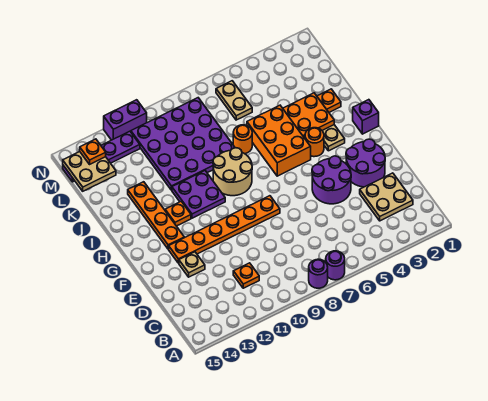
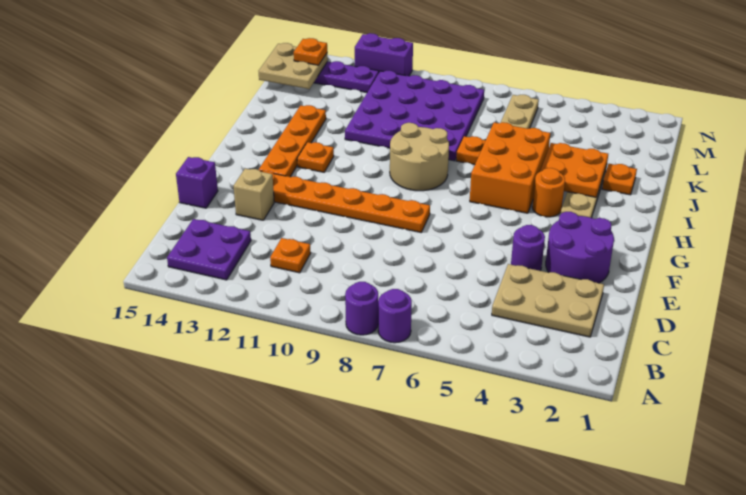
tan 2x2 plate [360,173,413,221] -> tan 2x3 plate [492,264,604,337]
purple 2x2 round brick [312,156,351,204] -> purple 1x1 round brick [511,225,545,271]
tan 1x1 plate [179,252,205,277] -> tan 1x1 brick [234,169,274,220]
purple 1x1 brick [353,100,379,134] -> purple 1x1 brick moved to [176,157,218,208]
purple 2x2 plate [172,171,225,218] -> purple 2x2 plate moved to [167,219,251,280]
orange 1x1 round brick [233,125,252,154] -> orange 1x1 plate [456,136,486,165]

